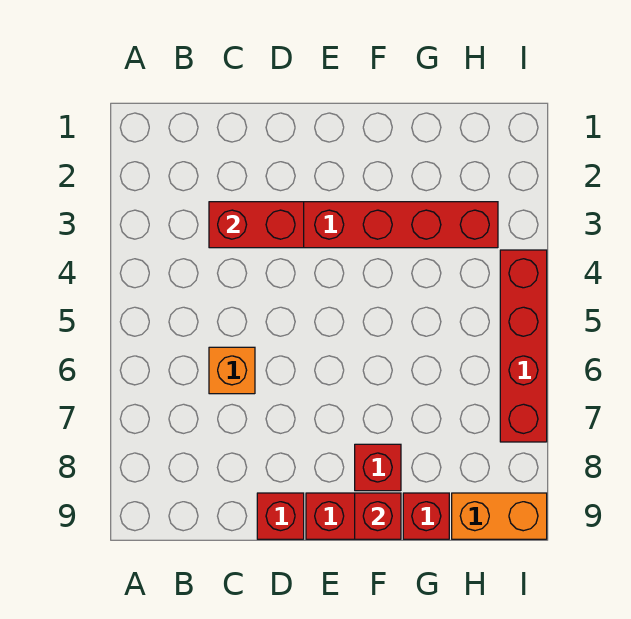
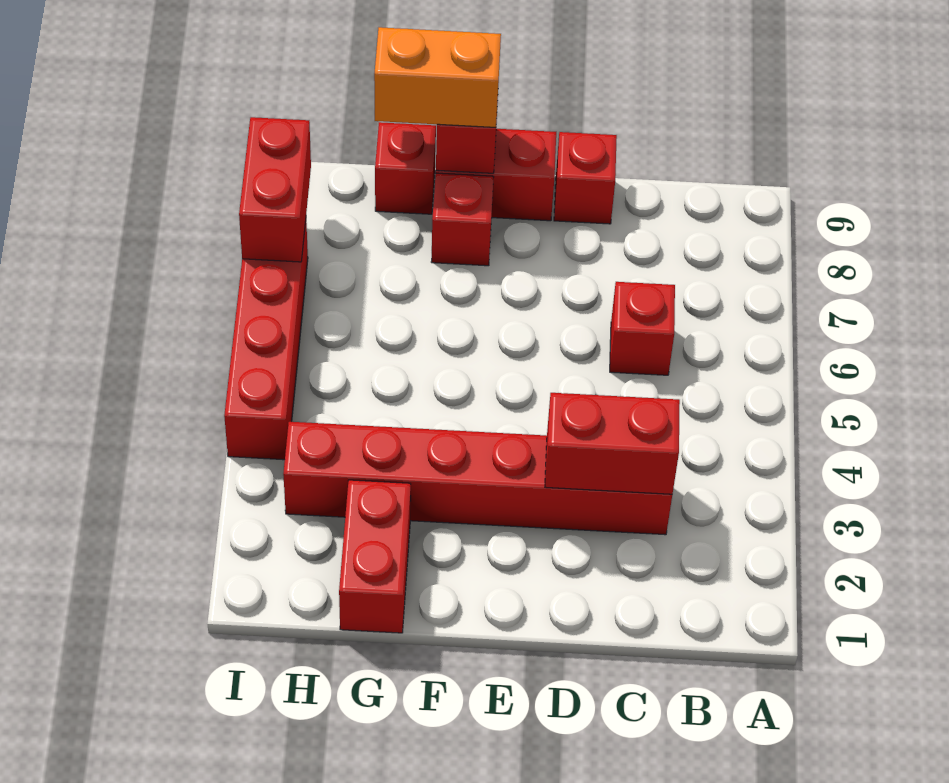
orange 1x1 brick [209,347,255,394] -> red 1x1 brick [610,282,675,375]
none -> red 1x2 brick [339,480,411,633]
orange 1x2 brick [452,493,547,539] -> orange 1x2 brick moved to [374,27,501,127]
none -> red 1x2 brick [239,117,311,262]

